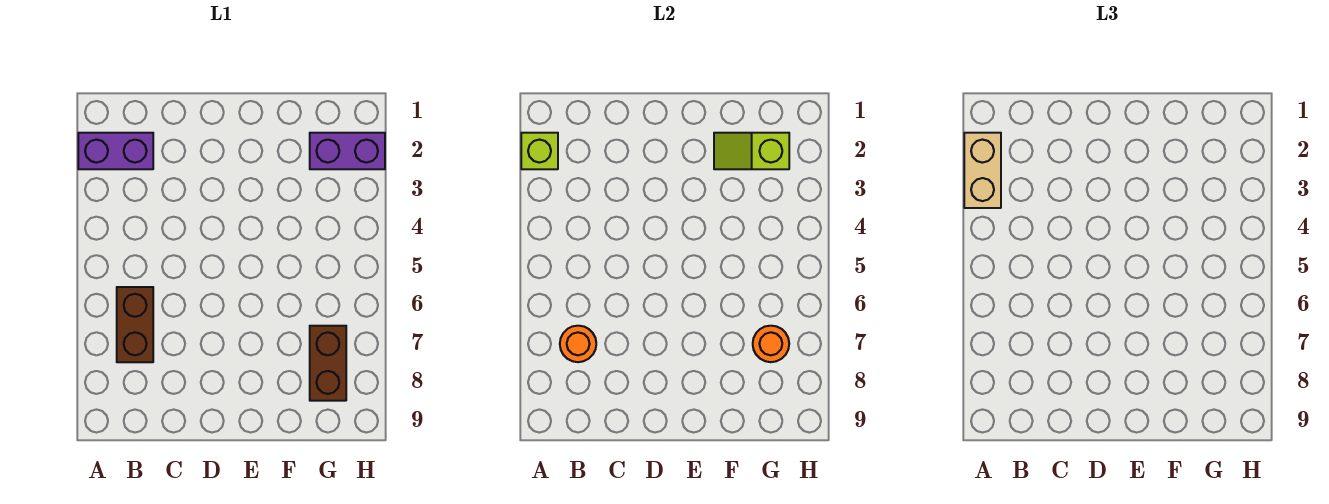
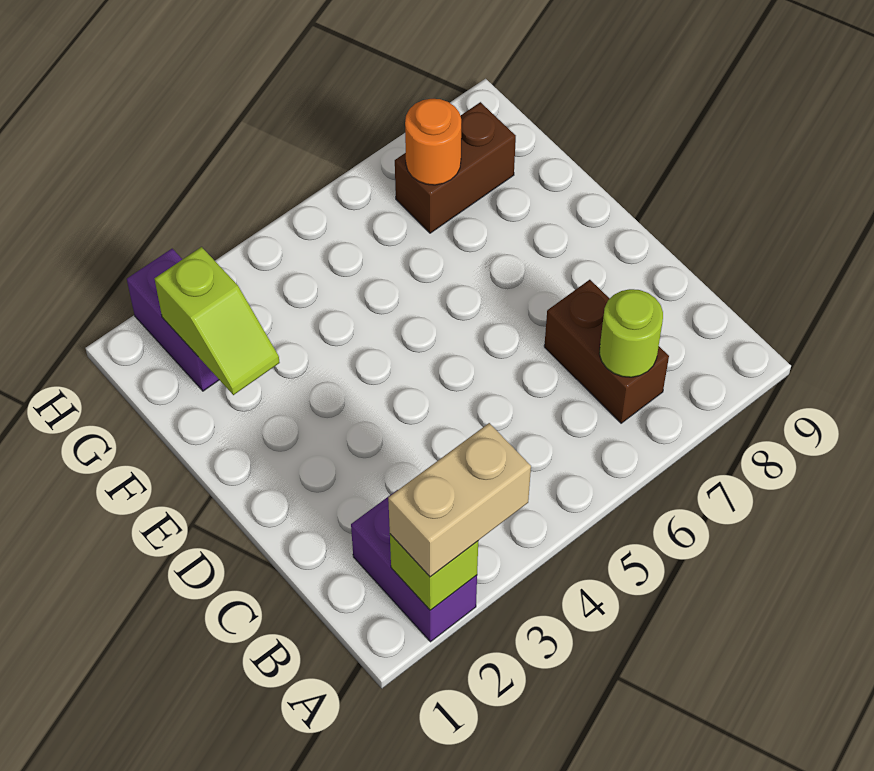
brown 1x2 brick [117,287,153,362] -> brown 1x2 brick turned to [544,280,669,423]
orange 1x1 round brick [560,326,596,362] -> lime 1x1 round brick [599,289,663,377]

